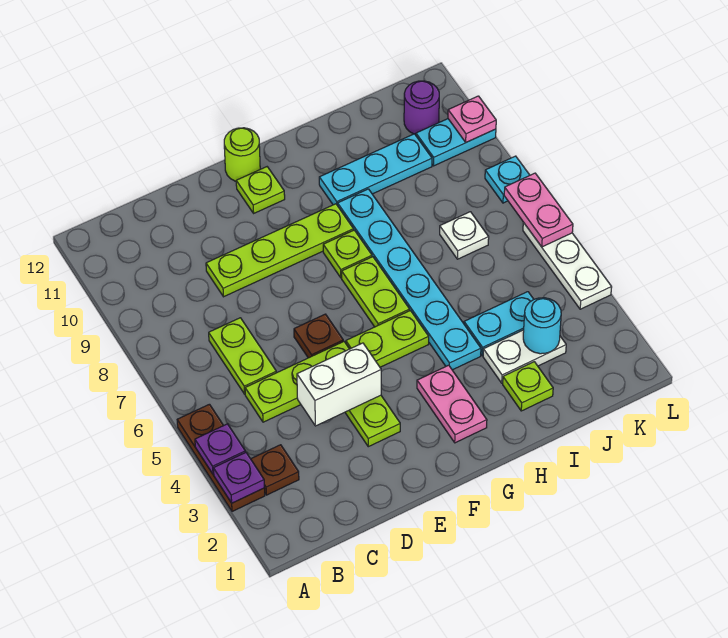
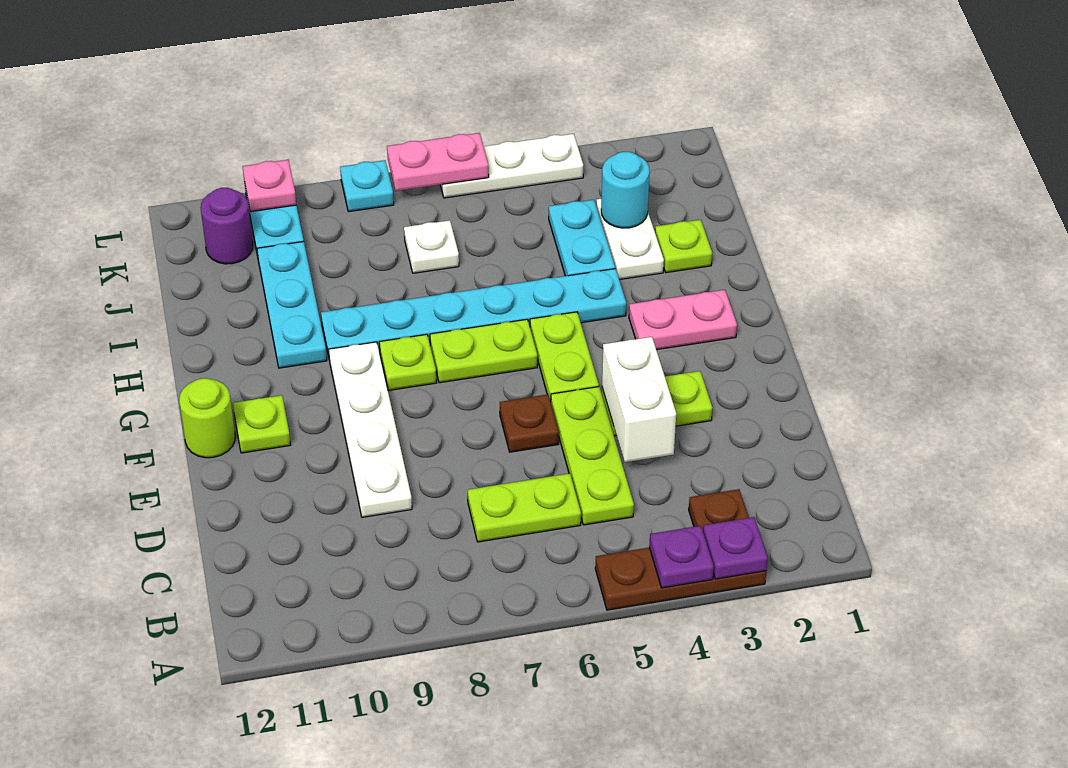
lime 1x4 plate [206,204,354,297] -> white 1x4 plate [329,342,412,517]

